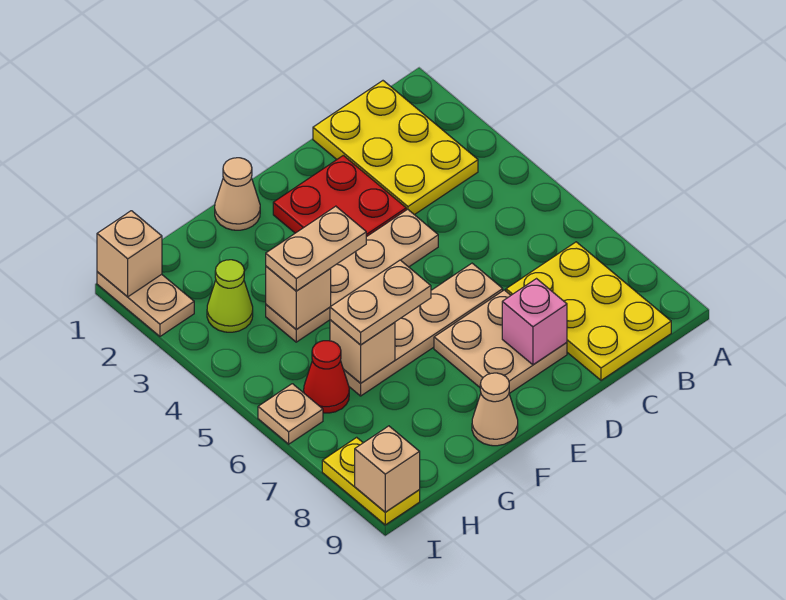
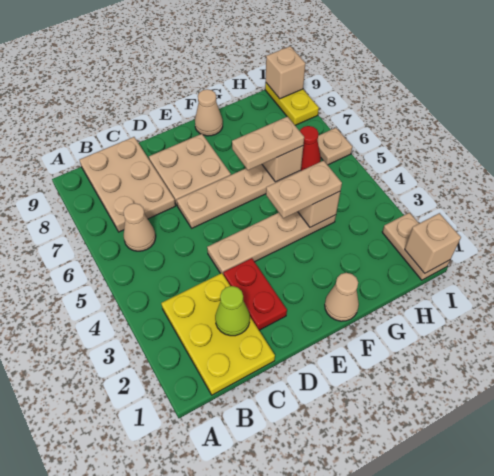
none -> tan 1x1 cone [123,203,156,251]
yellow 2x3 plate [506,242,671,380] -> tan 2x3 plate [80,137,175,232]
red 2x2 plate [273,155,406,237] -> red 1x2 plate [223,258,287,330]
pink 1x1 brick [502,279,567,365] -> none
lime 1x1 cone [207,260,253,332] -> lime 1x1 cone moved to [215,286,250,336]

